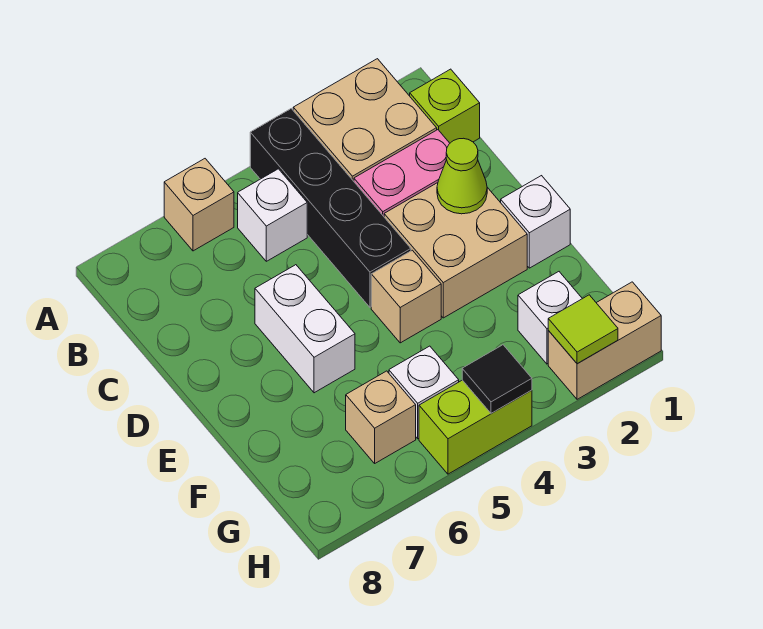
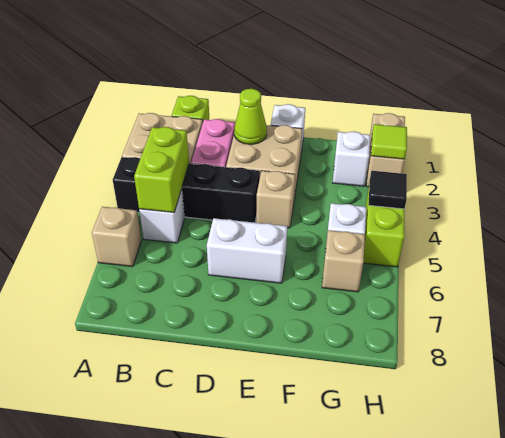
none -> lime 1x2 brick [134,127,189,212]

